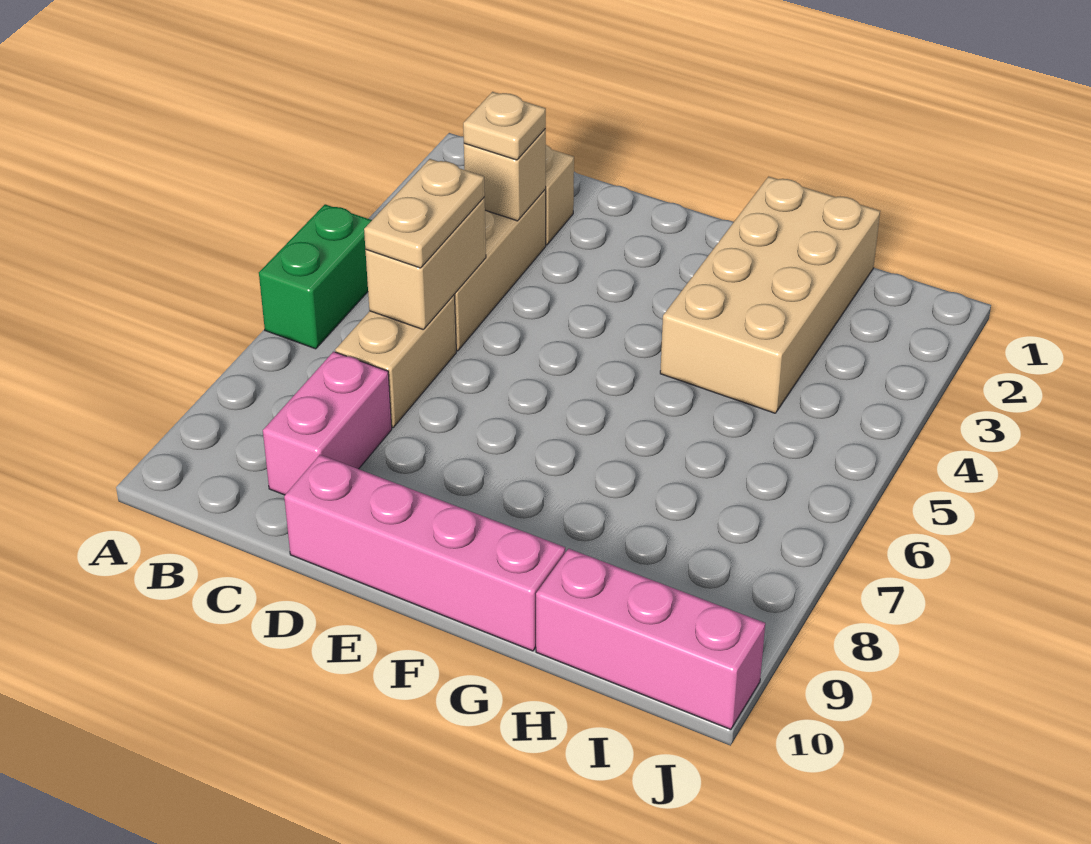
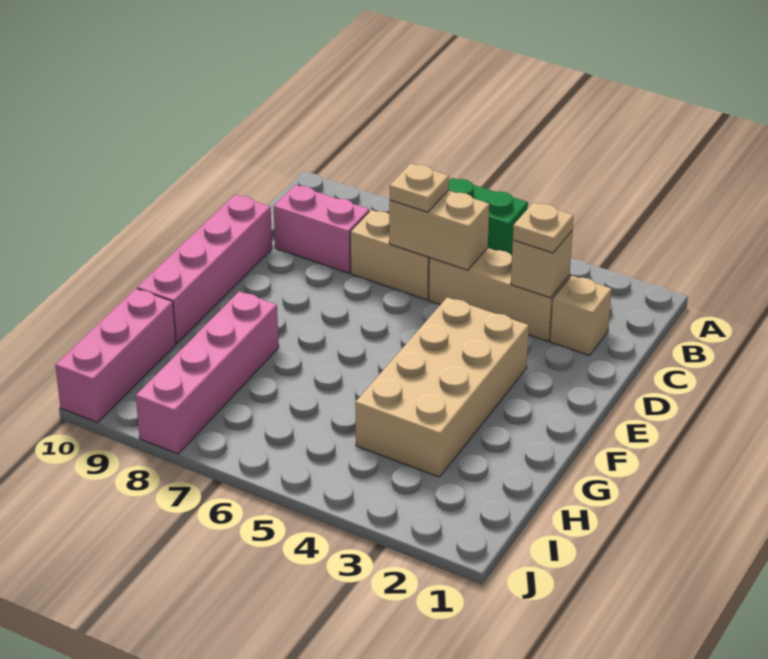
tan 1x2 plate [364,159,485,268] -> tan 1x1 plate [390,164,449,212]
tan 2x4 brick [660,177,880,413] -> tan 2x4 brick turned to [355,297,529,477]
none -> pink 1x4 brick [136,291,279,454]

